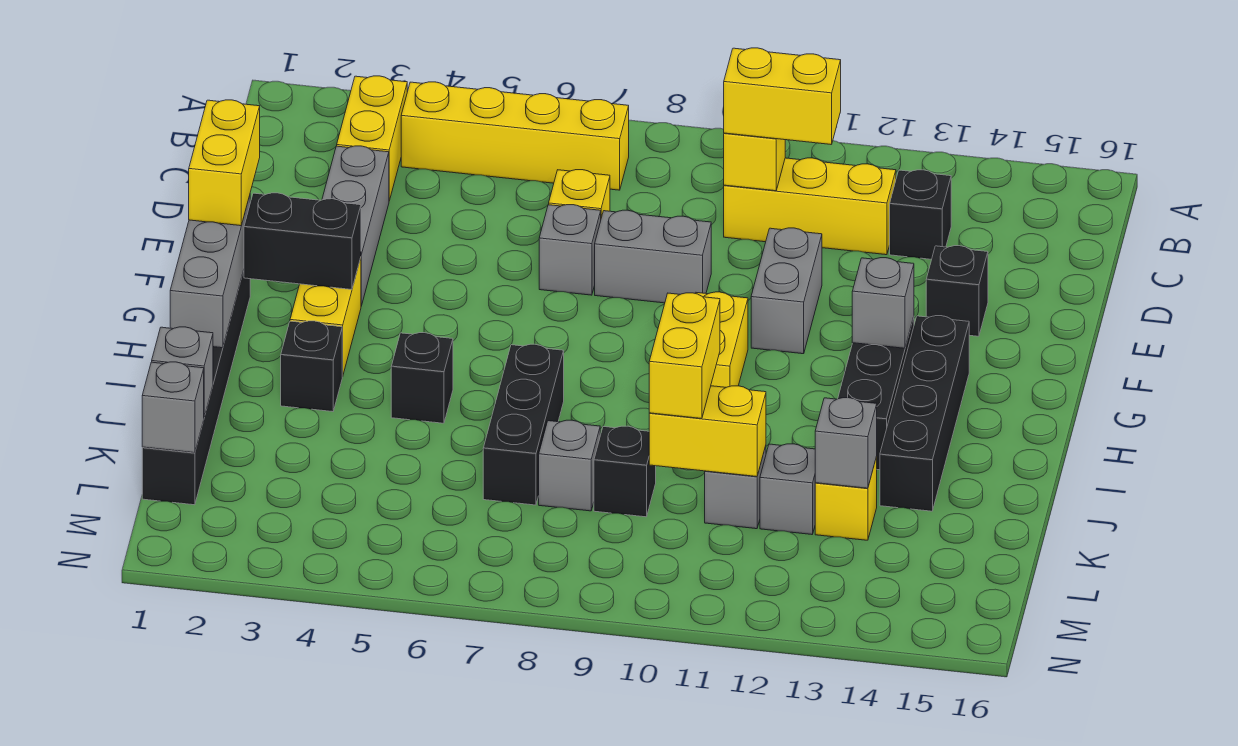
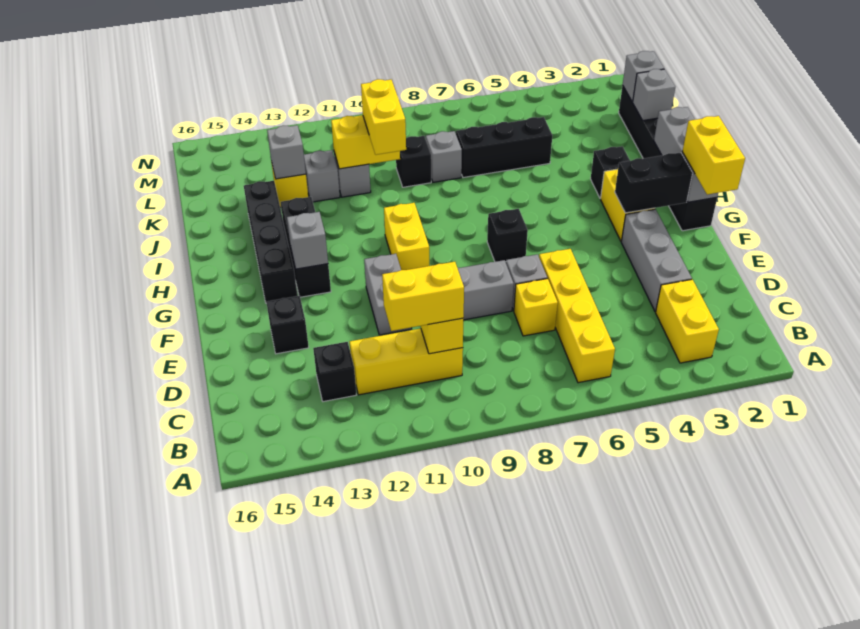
yellow 1x4 brick [401,82,629,190] -> yellow 1x4 brick turned to [539,249,615,383]
black 1x1 brick [391,333,453,423] -> black 1x1 brick moved to [487,209,528,262]
black 1x3 brick [483,344,564,505] -> black 1x3 brick turned to [456,117,552,178]

